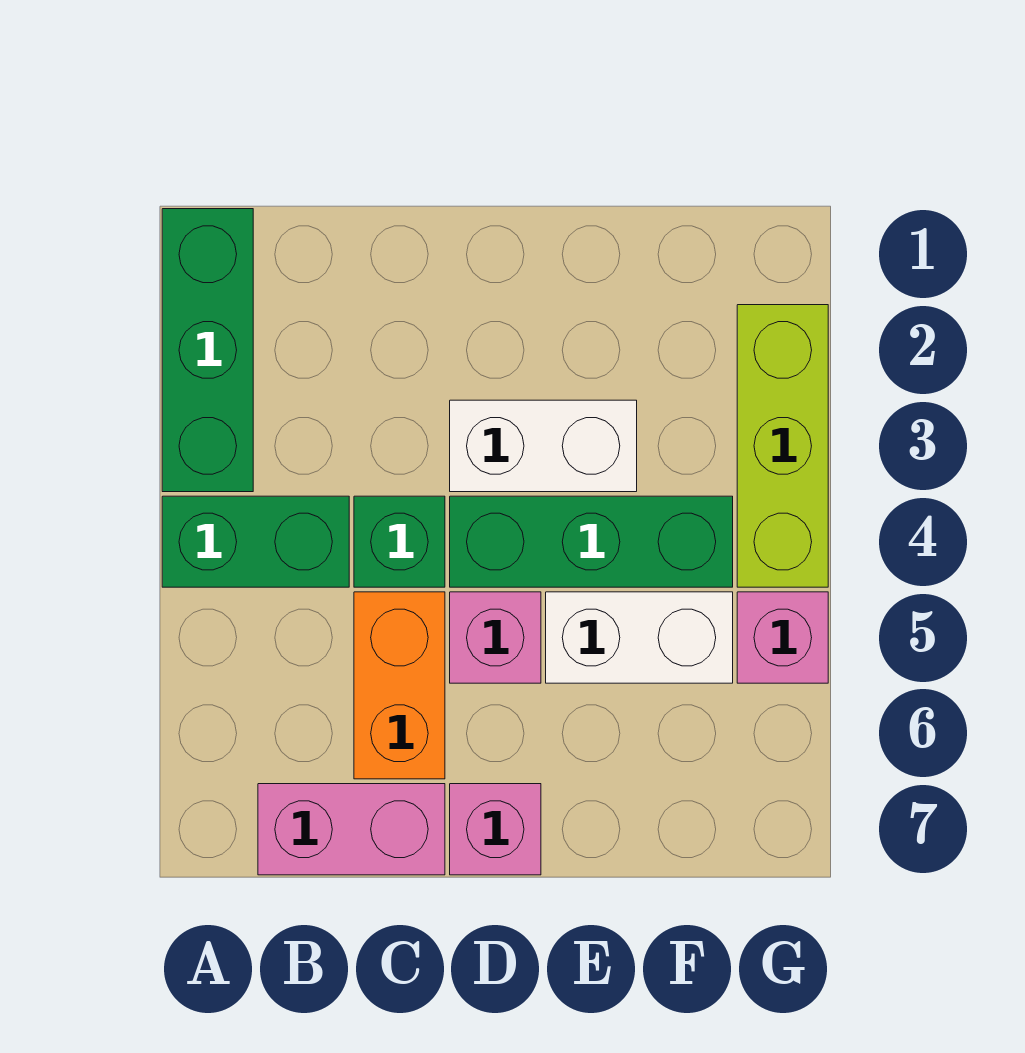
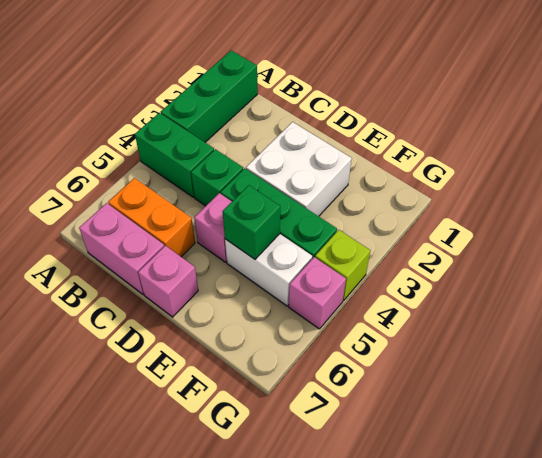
orange 1x2 brick [354,592,445,779] -> orange 1x2 brick turned to [108,178,195,257]
white 1x2 brick [450,400,637,492] -> white 2x2 brick [246,122,352,216]
none -> green 1x1 brick [222,185,280,259]
lime 1x3 brick [737,305,828,587] -> lime 1x1 brick [315,230,370,300]

